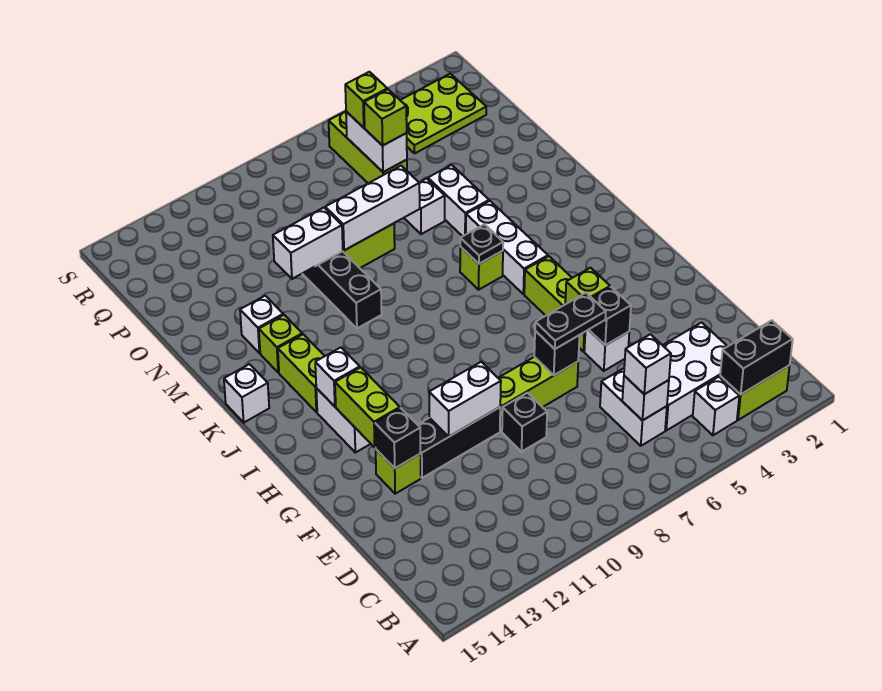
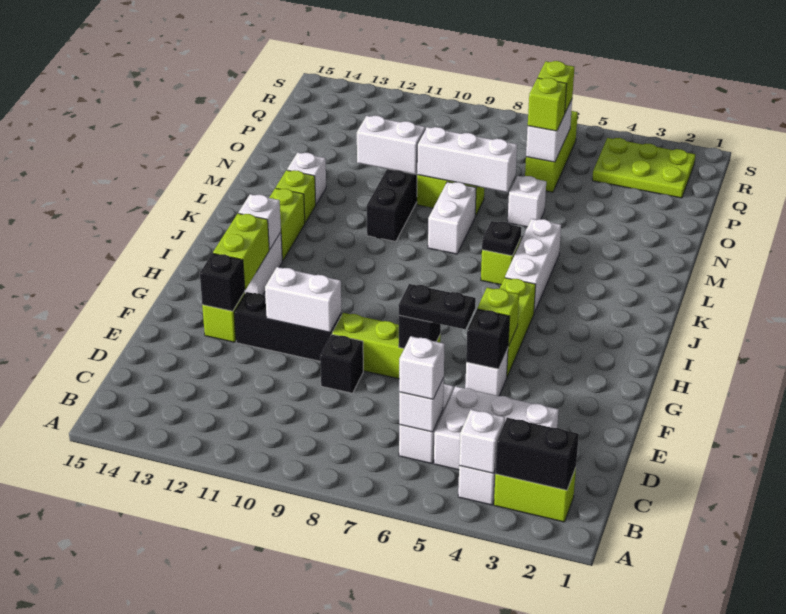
white 1x1 brick [224,364,269,422] -> white 1x1 brick moved to [459,410,505,473]
white 1x2 brick [428,165,489,236] -> white 1x2 brick moved to [428,182,476,254]

